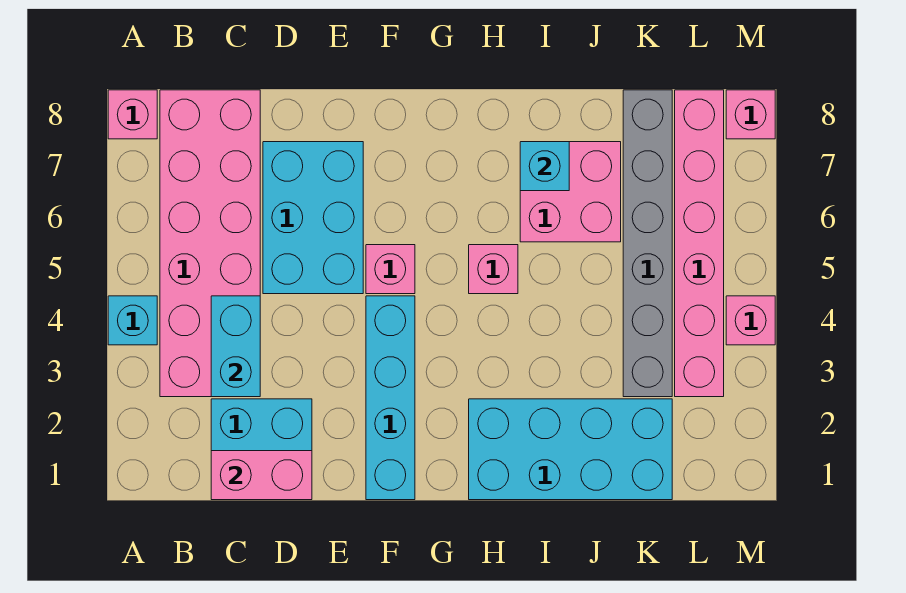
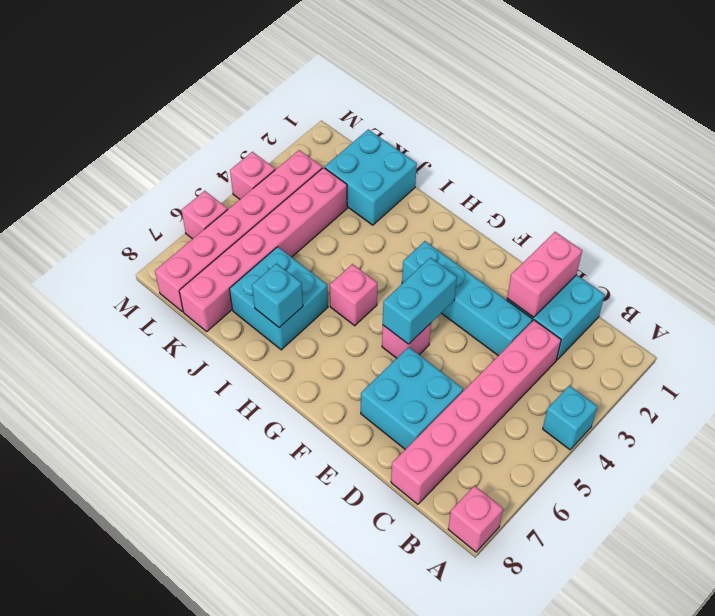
pink 2x6 brick [160,90,260,397] -> pink 1x6 brick [391,320,561,504]
pink 1x2 brick [211,451,312,500] -> pink 1x2 brick turned to [507,232,582,317]
cyan 1x2 brick [211,296,260,397] -> cyan 1x2 brick moved to [383,258,457,344]
cyan 2x3 brick [263,142,363,294] -> cyan 2x2 brick [361,347,463,449]
cyan 1x4 brick [366,296,415,500] -> cyan 1x4 brick turned to [402,241,533,356]
cyan 2x4 brick [469,399,672,500] -> cyan 2x2 brick [325,129,417,225]
pink 2x2 brick [520,142,621,242] -> cyan 2x2 brick [230,247,328,350]
grey 1x6 brick [623,90,672,397] -> pink 1x6 brick [179,168,347,331]
pink 1x1 brick [726,90,775,139] -> pink 1x1 brick moved to [182,191,228,239]

